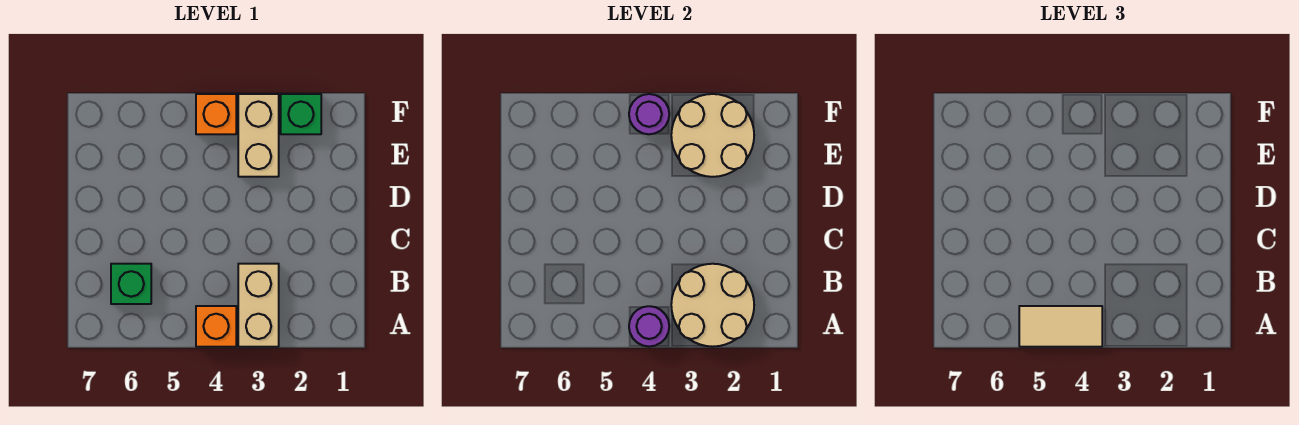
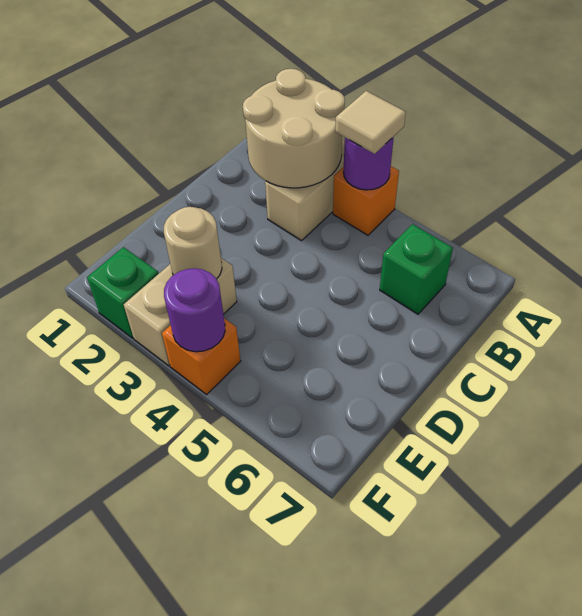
tan 1x2 tile [1019,306,1102,347] -> tan 1x1 tile [335,91,406,154]
tan 2x2 round brick [671,94,754,177] -> tan 1x1 round brick [164,207,222,279]

